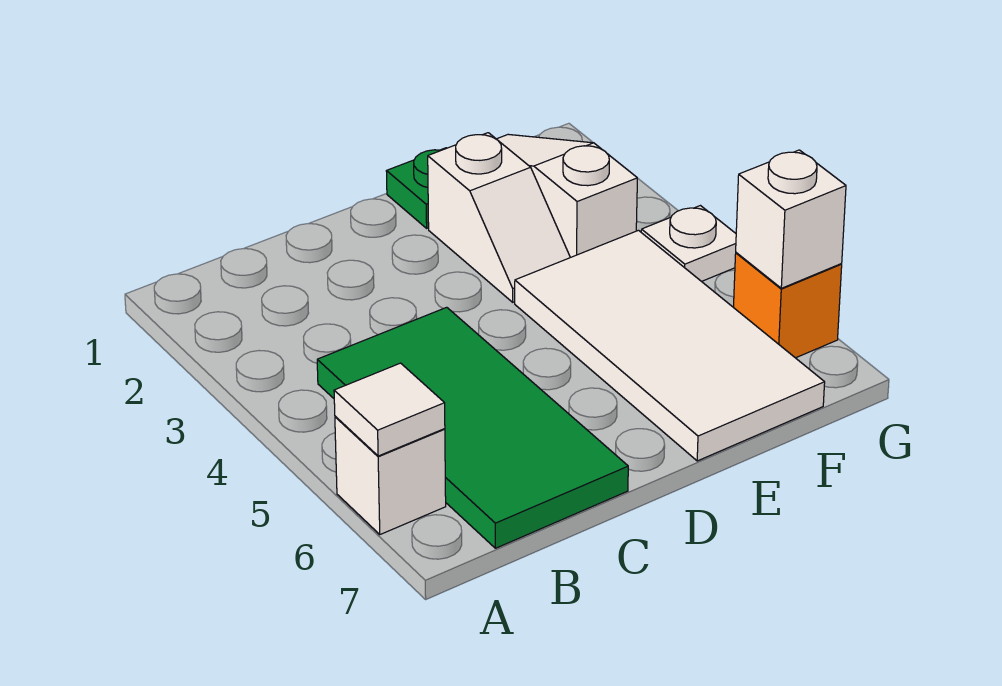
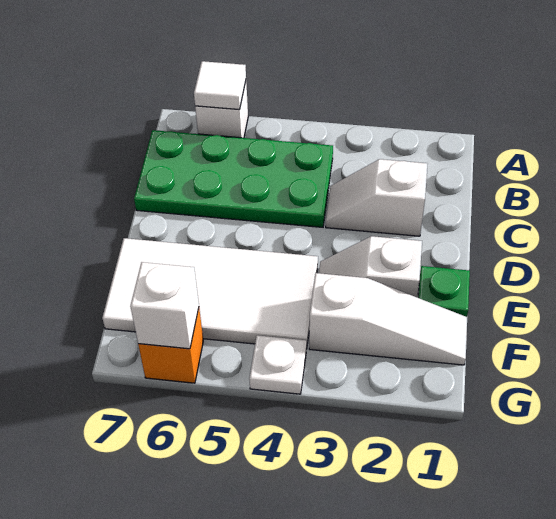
green 2x4 tile [317,307,628,548] -> green 2x4 plate [134,130,333,227]
none -> white 1x2 slope [326,159,427,236]

